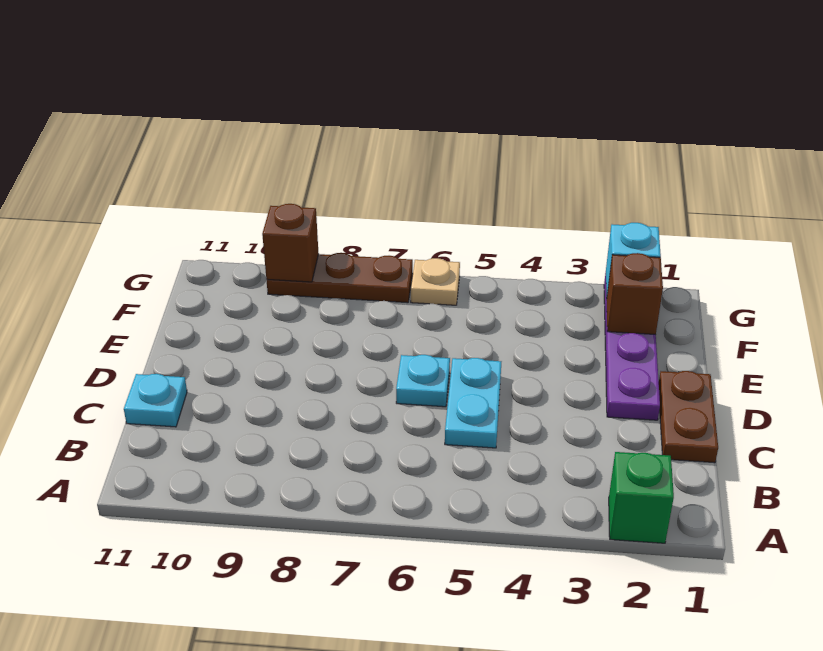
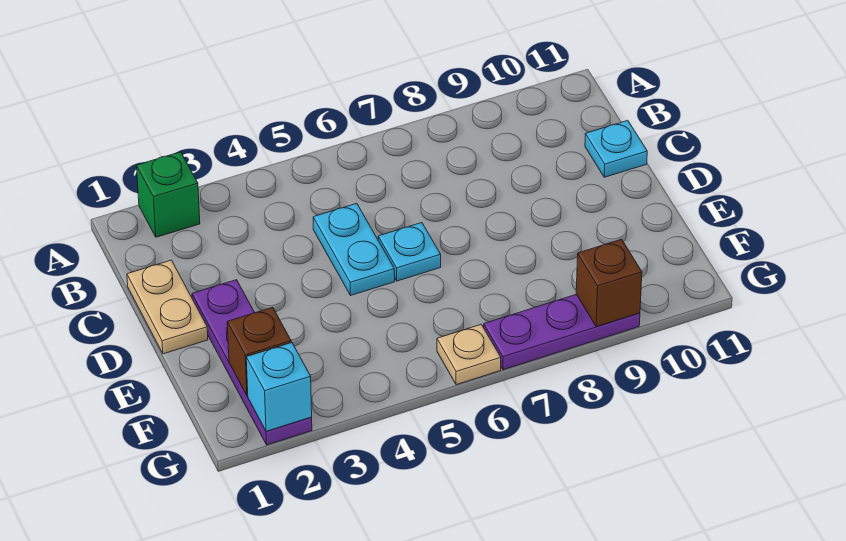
brown 1x2 plate [659,371,718,463] -> tan 1x2 plate [127,260,208,354]
brown 1x3 plate [267,253,413,303] -> purple 1x3 plate [484,294,640,370]

